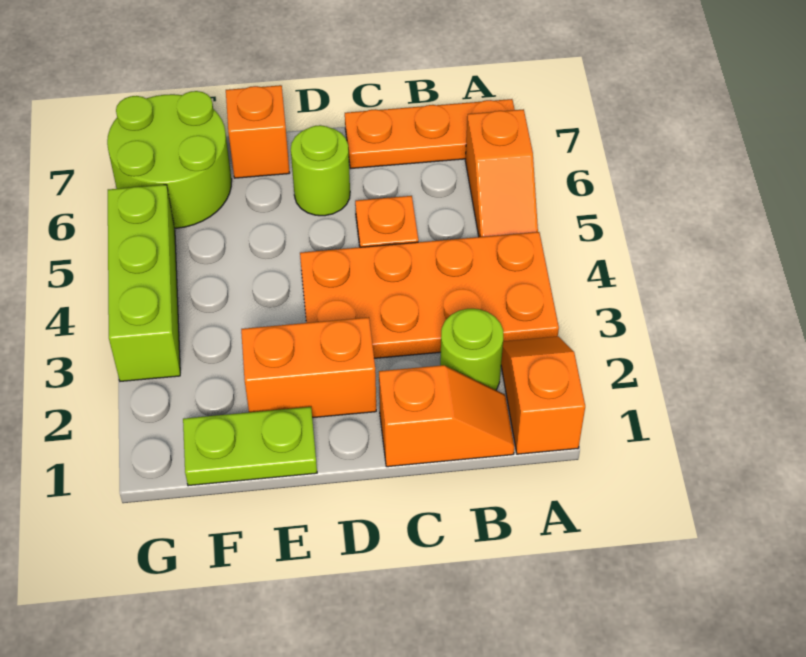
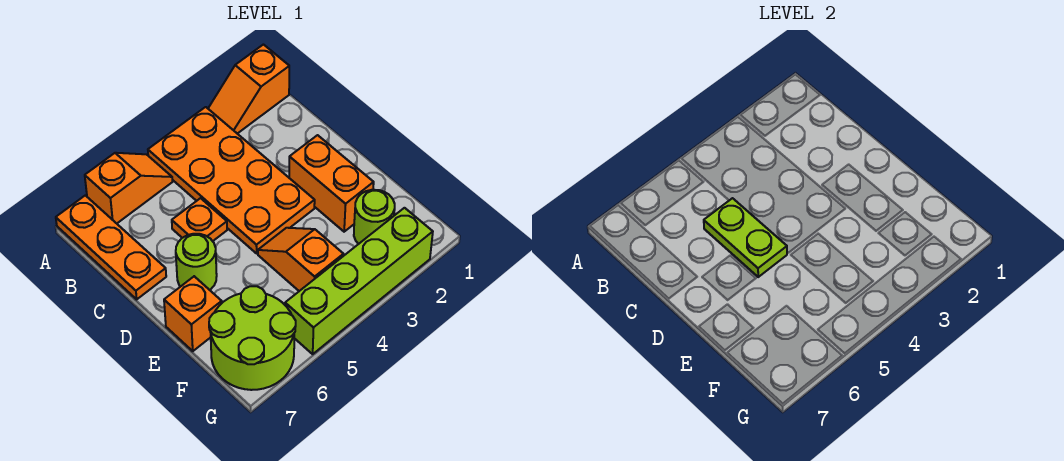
orange 1x2 slope [379,365,514,467] -> orange 1x2 slope moved to [258,228,344,291]
lime 1x1 round brick [440,309,503,390] -> lime 1x1 round brick moved to [354,190,395,244]
lime 1x2 plate [183,407,317,486] -> lime 1x2 plate moved to [704,198,787,277]
lime 1x3 brick [108,185,180,381] -> lime 1x4 brick [285,208,433,354]

